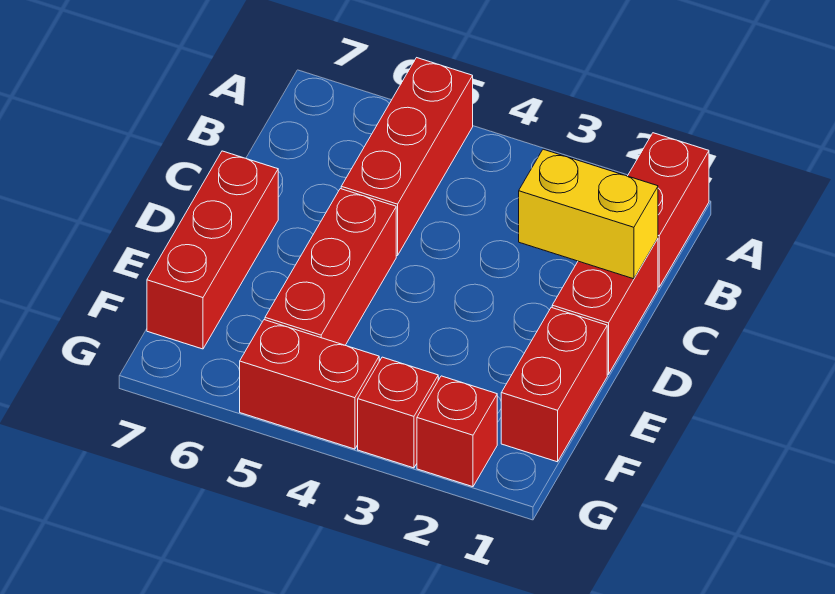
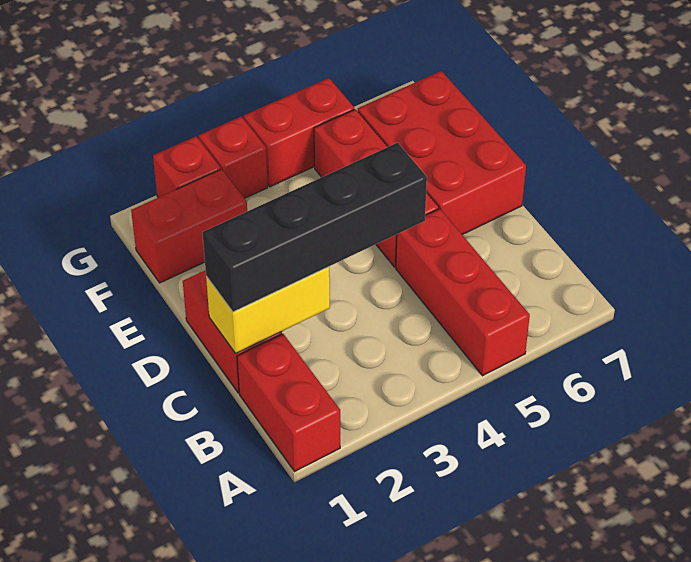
none -> black 1x4 brick [202,143,427,312]
red 1x3 brick [147,151,278,349] -> red 2x3 brick [358,71,526,235]
red 1x2 brick [501,307,607,462] -> red 1x2 brick turned to [131,169,247,283]

